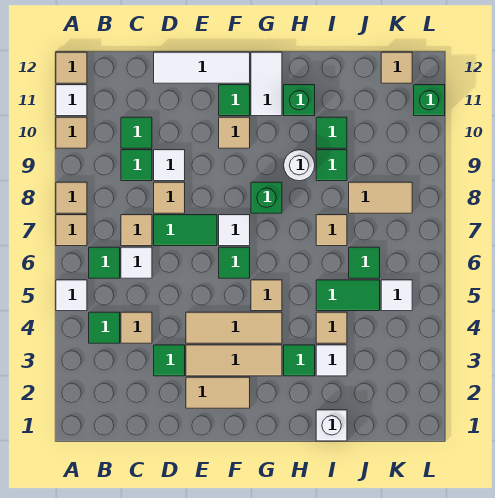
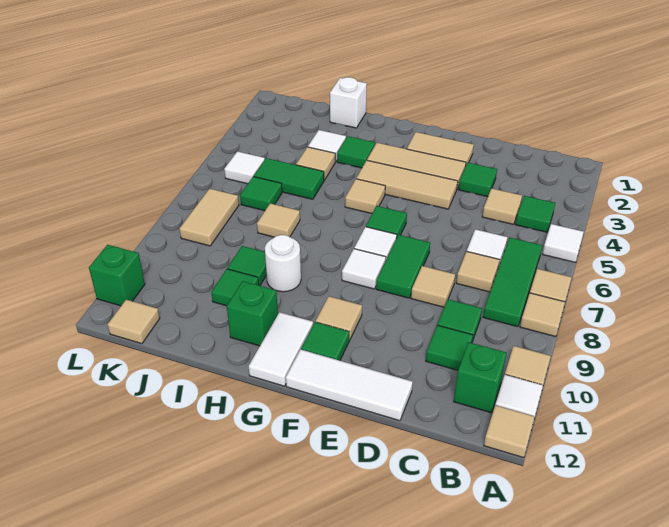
green 1x1 tile [89,247,120,278] -> green 1x3 tile [483,237,542,327]
green 1x2 tile [154,215,217,246] -> green 1x2 tile turned to [376,235,430,298]
white 1x1 tile [154,150,185,181] -> white 1x1 tile moved to [342,249,386,289]
green 1x1 brick [251,182,282,213] -> green 1x1 brick moved to [454,342,507,413]
tan 1x2 tile [349,182,412,213] -> tan 1x2 tile turned to [179,189,239,246]

